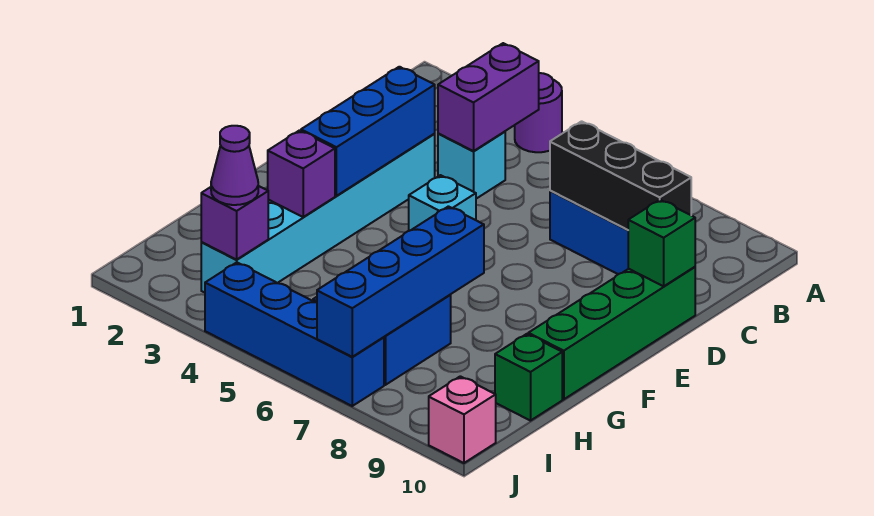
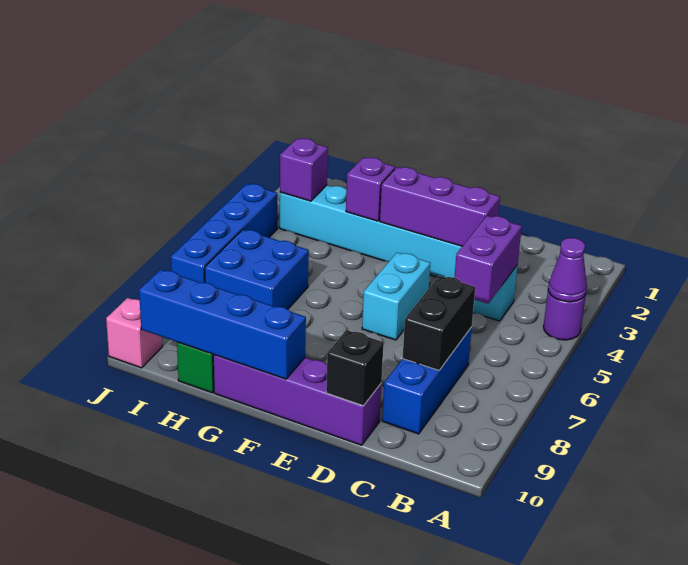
purple 1x2 brick [438,43,539,151] -> purple 1x2 brick turned to [454,216,522,304]
black 1x3 brick [550,121,691,230] -> black 1x2 brick [403,276,475,370]
blue 1x3 brick [301,67,435,196] -> purple 1x3 brick [380,167,500,246]
green 1x4 brick [528,267,695,399] -> purple 1x4 brick [213,355,381,445]
green 1x1 brick [628,200,695,286] -> black 1x1 brick [326,330,384,406]
cyan 1x1 brick [409,175,476,231] -> cyan 1x2 brick [362,252,430,340]
blue 1x4 brick [317,206,484,357] -> blue 1x4 brick moved to [139,269,306,379]
purple 1x1 cone [211,126,258,205] -> purple 1x1 cone moved to [548,238,587,302]

